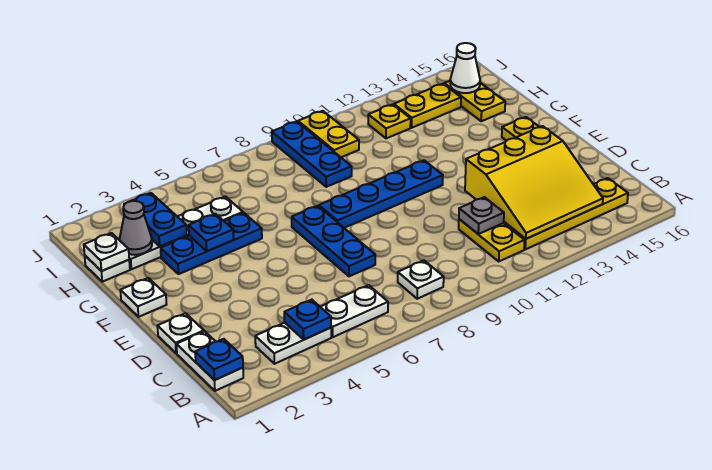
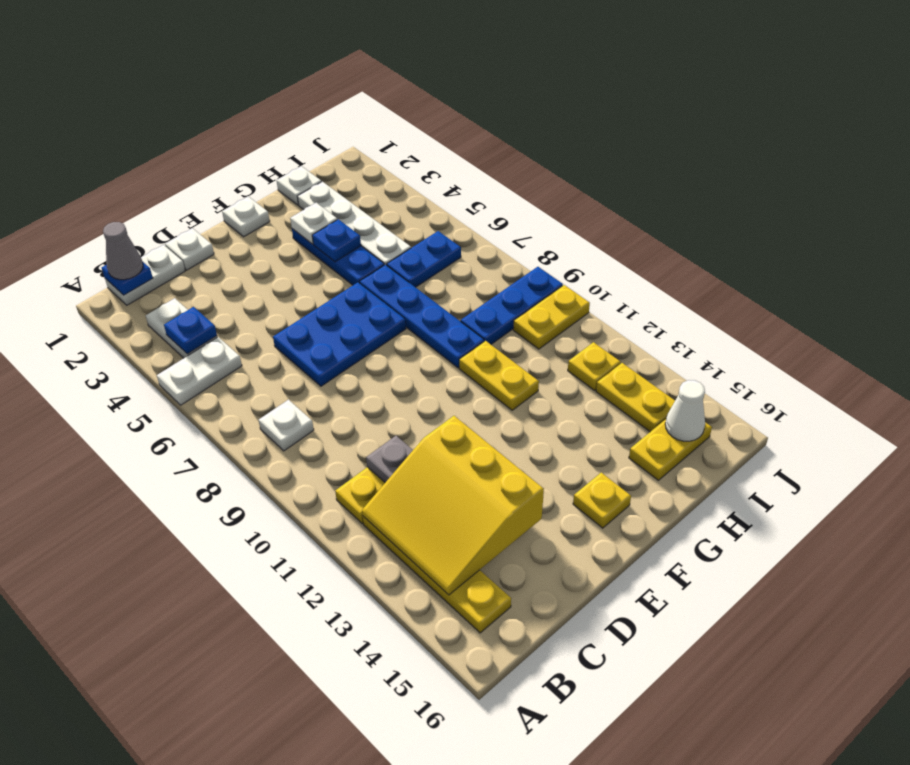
white 1x2 plate [321,285,388,337] -> white 1x2 plate turned to [157,337,242,405]
blue 1x3 plate [292,206,375,276] -> blue 2x3 plate [273,282,406,386]
blue 1x4 plate [319,160,443,228] -> blue 1x4 plate moved to [360,265,484,368]
none -> yellow 1x2 plate [459,341,539,410]
white 1x1 plate [84,233,129,271] -> white 1x1 plate moved to [290,203,337,244]
grey 1x1 cone [119,201,152,255] -> grey 1x1 cone moved to [103,222,143,280]
blue 1x2 plate [125,193,187,246] -> blue 1x2 plate moved to [387,231,461,287]

